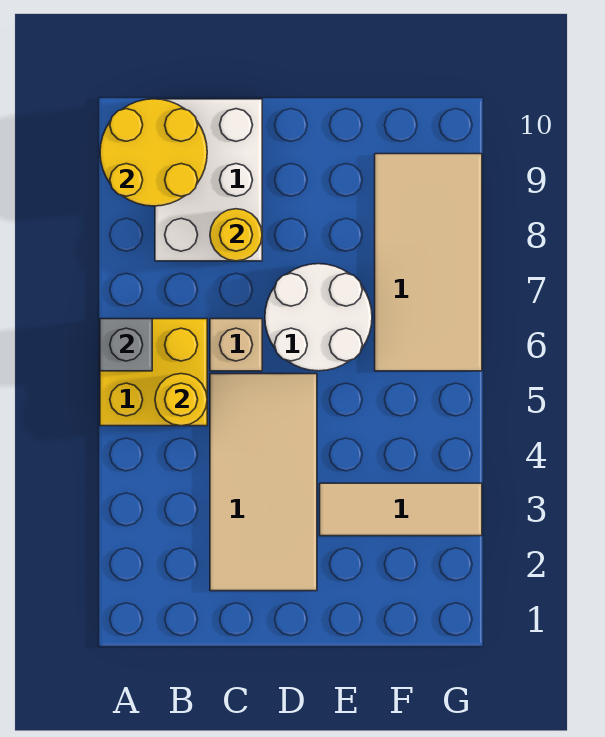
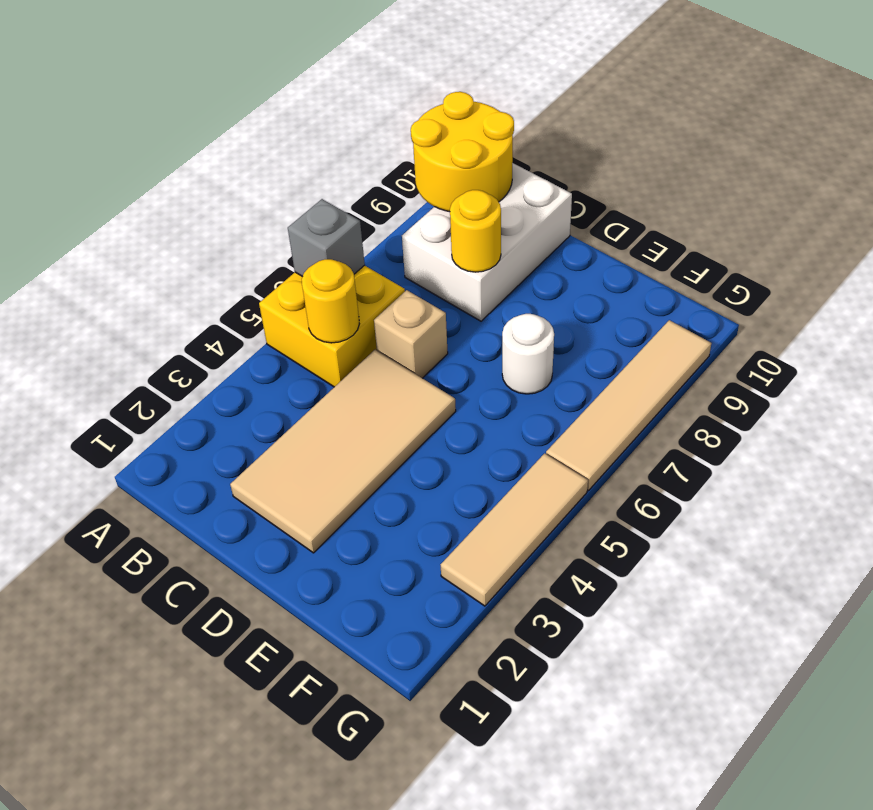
white 2x2 round brick [265,264,372,371] -> white 1x1 round brick [502,314,554,394]
tan 1x3 tile [320,483,482,536] -> tan 1x3 tile turned to [441,453,588,606]
tan 2x4 tile [375,154,482,371] -> tan 1x4 tile [546,320,712,490]

